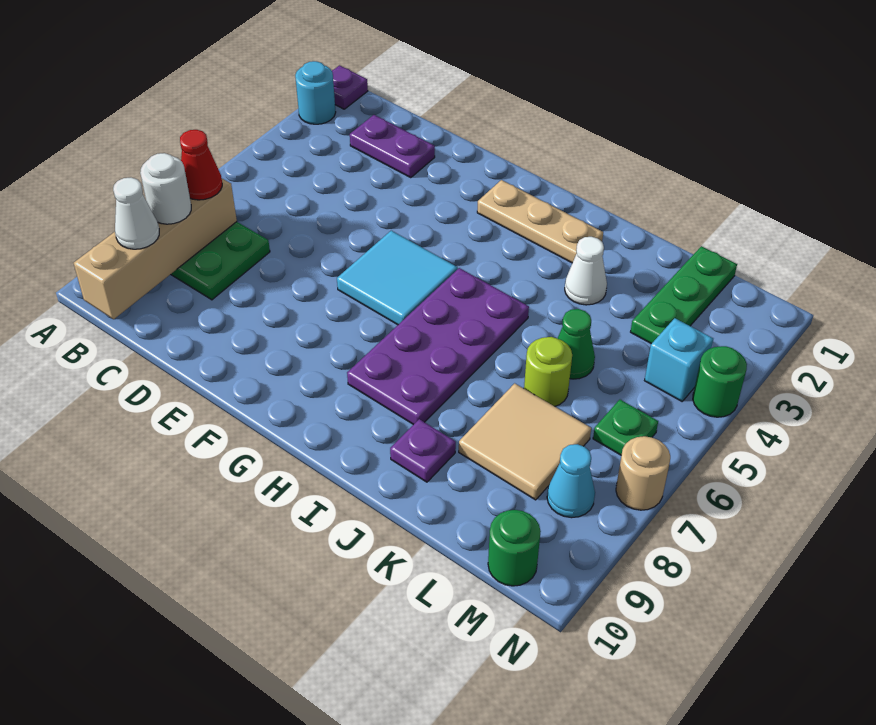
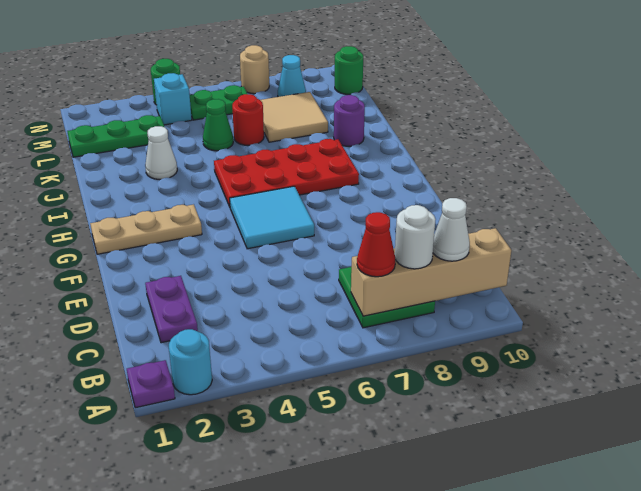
tan 1x3 plate [477,180,603,263] -> tan 1x3 plate turned to [90,204,202,254]
purple 2x4 plate [347,268,529,425] -> red 2x4 plate [214,139,359,207]
purple 1x1 plate [390,419,456,482] -> purple 1x1 round brick [334,95,365,146]
lime 1x1 round brick [524,337,572,406] -> red 1x1 round brick [232,94,264,145]
green 1x1 plate [593,400,658,455] -> green 1x2 plate [190,85,247,120]

